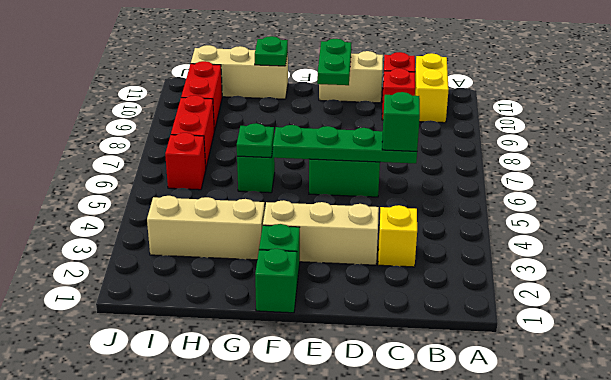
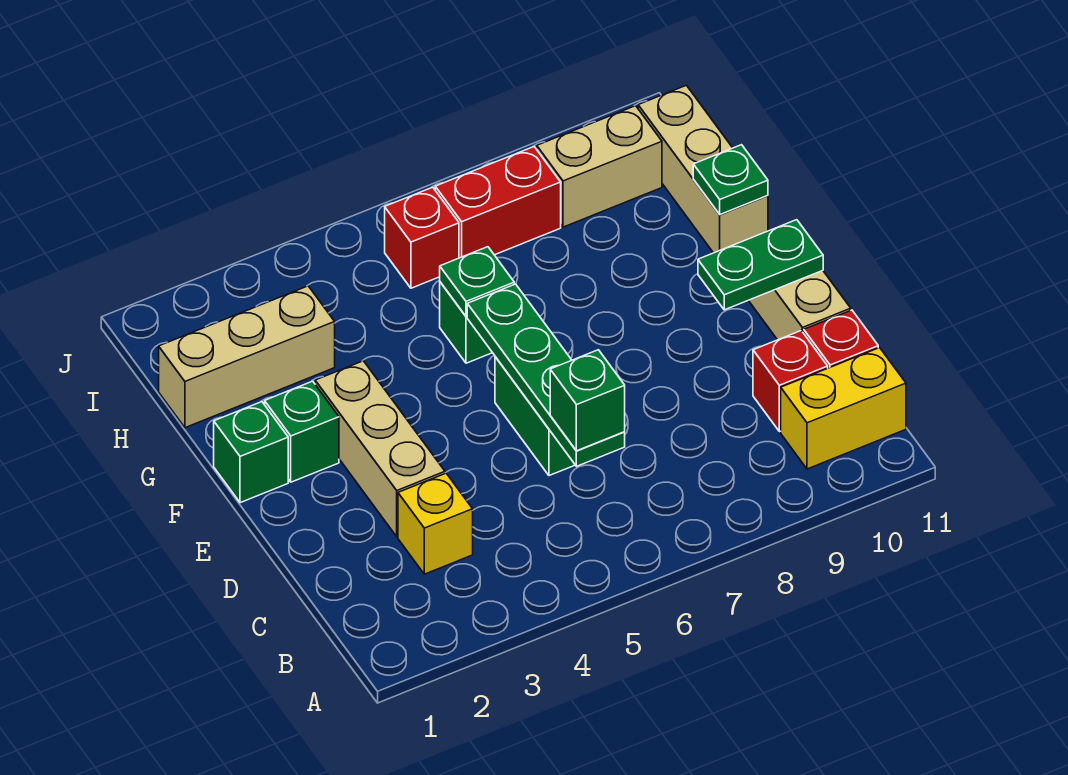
tan 1x3 brick [147,196,265,260] -> tan 1x3 brick turned to [159,286,335,428]
red 1x2 brick [181,61,222,131] -> tan 1x2 brick [537,106,662,227]

